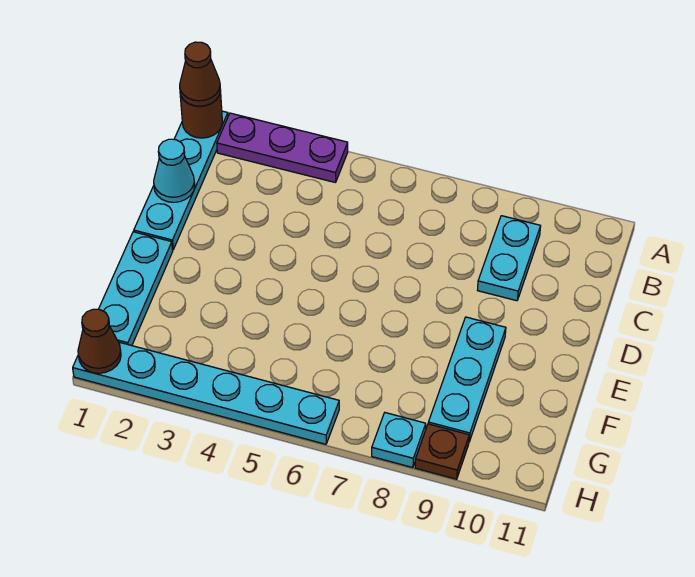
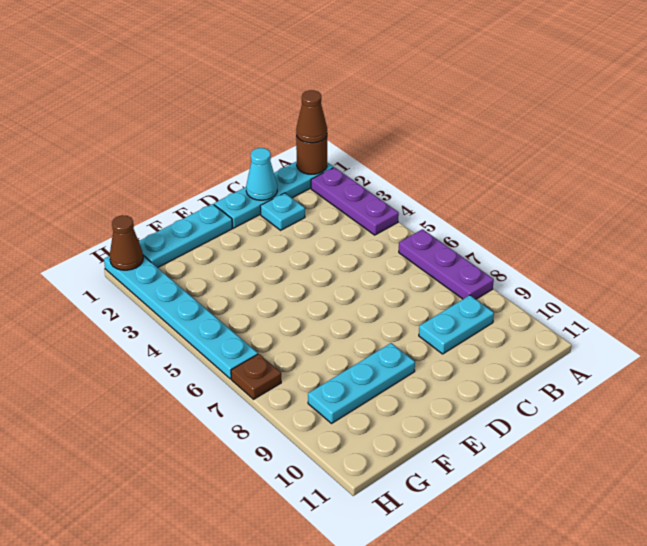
none -> purple 1x3 plate [399,229,494,299]
cyan 1x1 plate [372,413,426,468] -> cyan 1x1 plate moved to [260,193,305,230]
brown 1x1 plate [415,424,469,479] -> brown 1x1 plate moved to [231,354,281,399]

